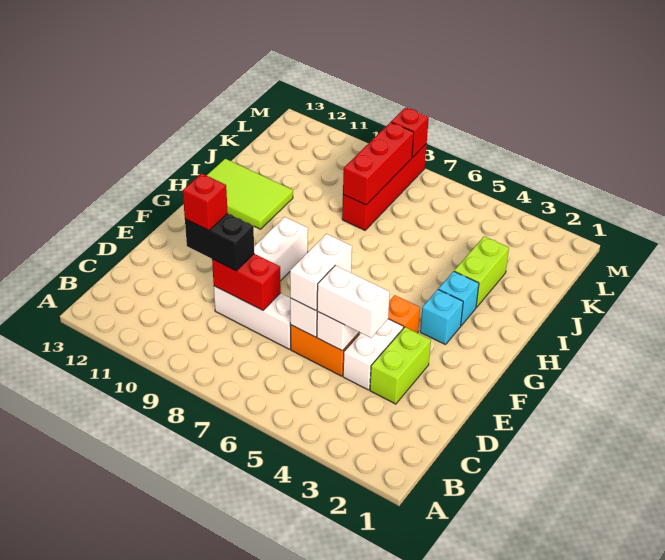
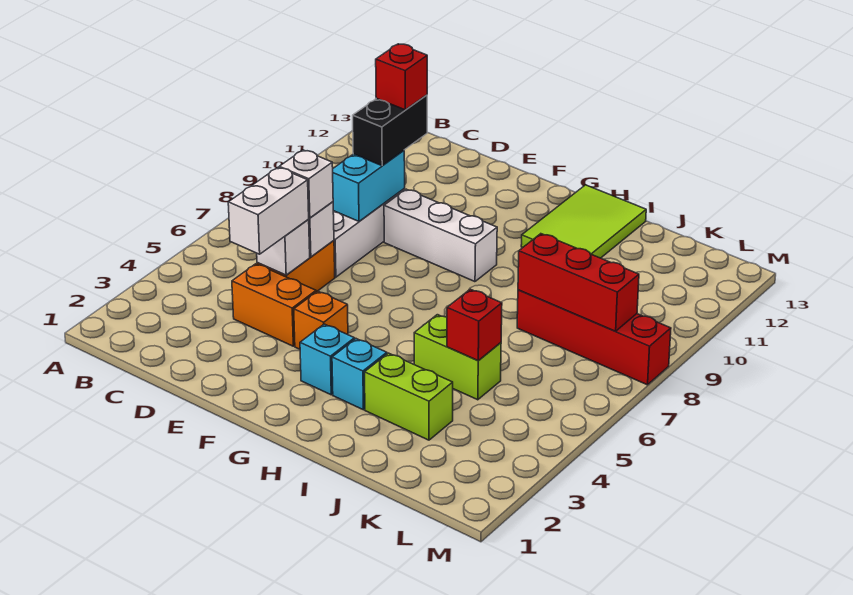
lime 1x2 brick [370,327,431,404] -> lime 1x2 brick moved to [414,315,501,400]
white 1x2 brick [343,319,403,390] -> orange 1x2 brick [232,264,316,346]
white 1x2 brick [290,234,352,311] -> white 1x1 brick [279,150,333,218]
red 1x2 brick [212,254,281,310] -> cyan 1x2 brick [333,150,405,221]
red 1x1 brick [391,107,429,157] -> red 1x1 brick moved to [447,289,502,361]

